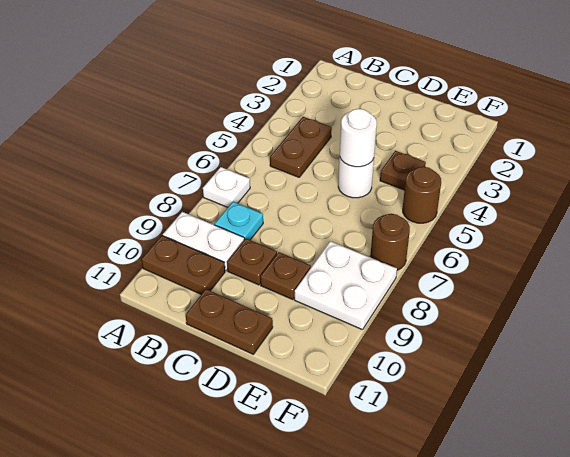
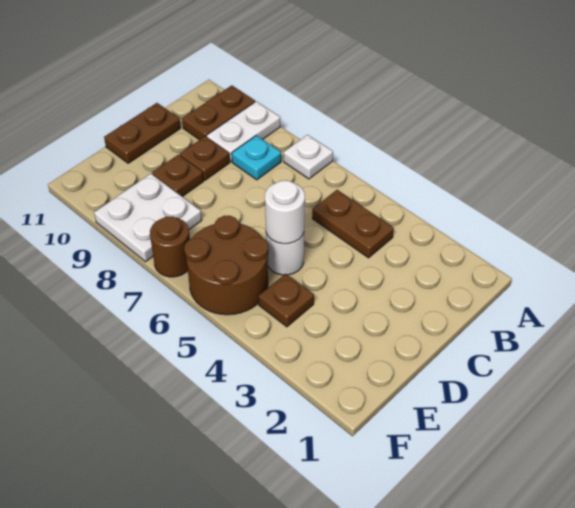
brown 1x1 round brick [403,167,441,223] -> brown 2x2 round brick [184,216,268,315]

